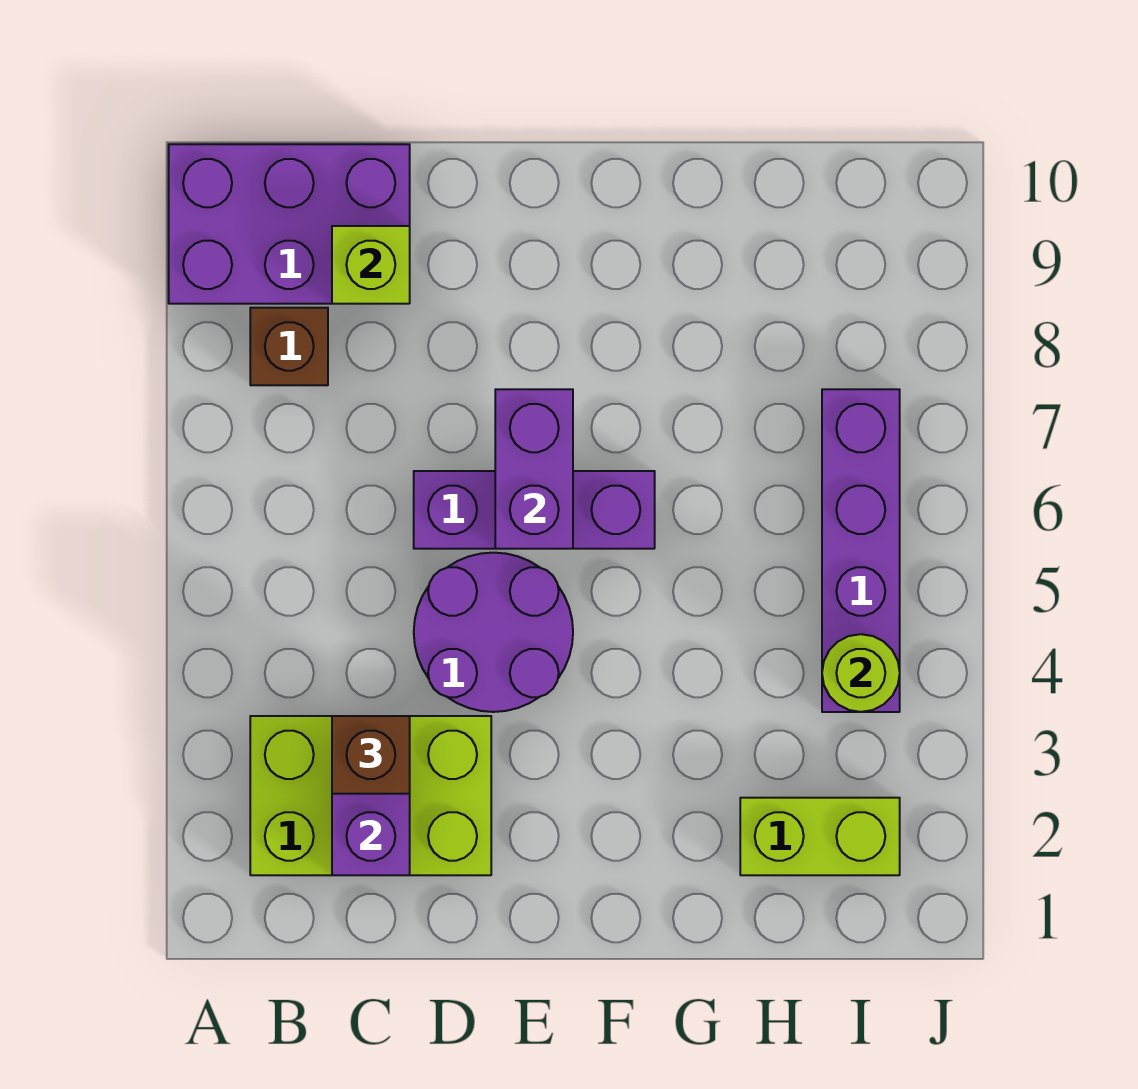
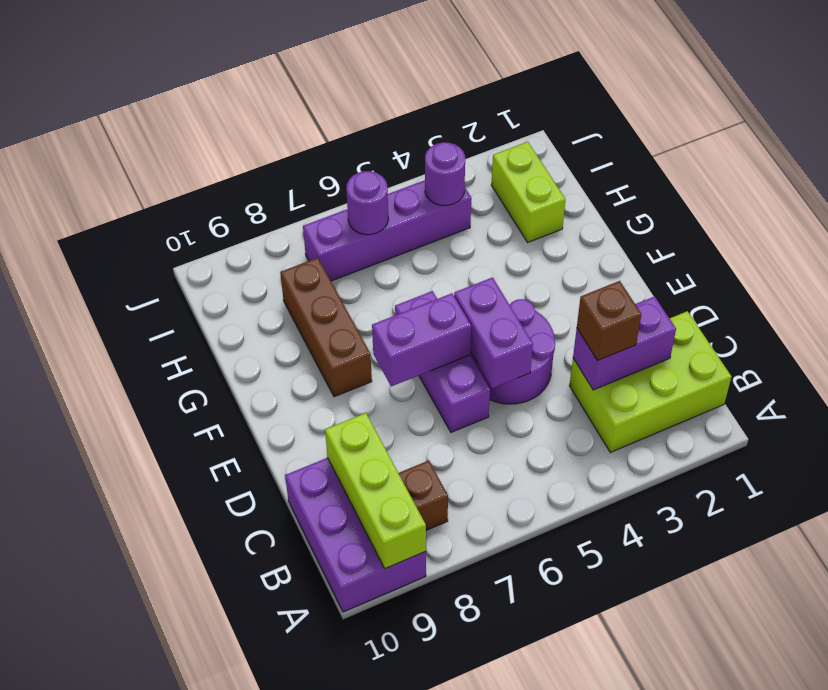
lime 2x3 brick [250,716,491,875] -> lime 2x3 brick turned to [569,311,731,452]
lime 1x1 brick [332,226,410,304] -> lime 1x3 brick [325,413,426,569]
none -> purple 1x2 brick [454,277,533,388]
none -> brown 1x3 brick [280,258,372,397]
lime 1x1 round brick [822,634,900,712] -> purple 1x1 round brick [425,142,465,205]
none -> purple 1x1 round brick [346,171,388,235]

